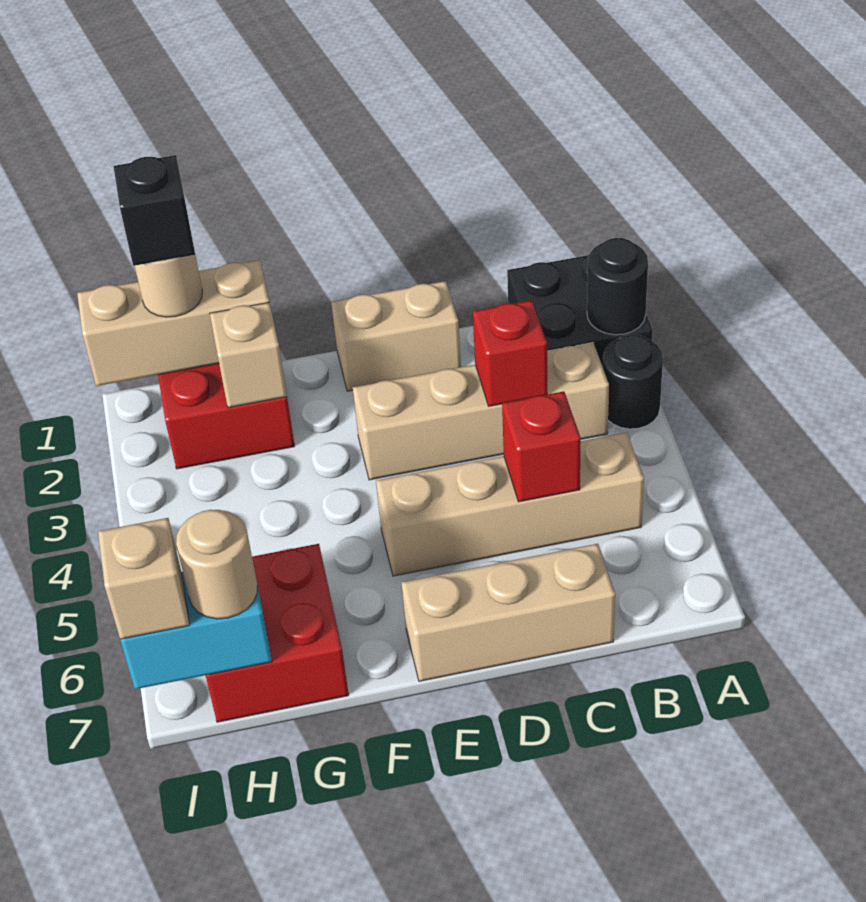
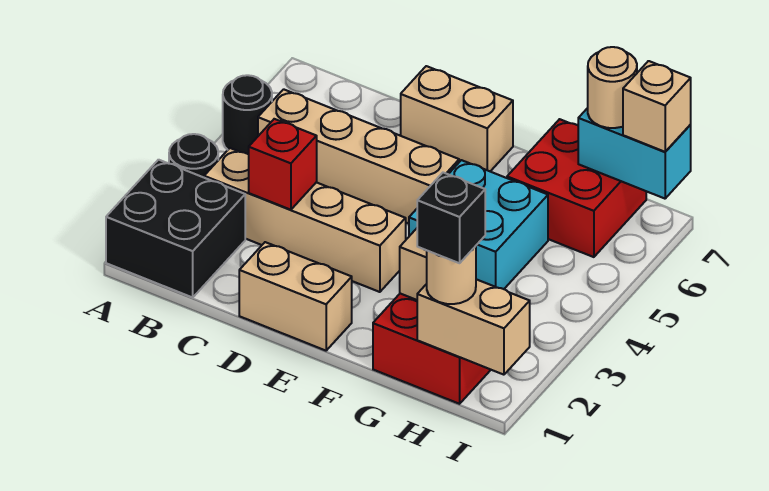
black 1x1 round brick [587,238,648,335] -> black 1x1 round brick moved to [223,75,272,154]
red 1x1 brick [502,391,581,502] -> none
tan 1x3 brick [401,544,615,681] -> tan 1x2 brick [401,66,513,171]
none -> cyan 2x2 brick [409,160,548,289]
tan 1x3 brick [77,260,269,386] -> tan 1x2 brick [417,279,530,375]

